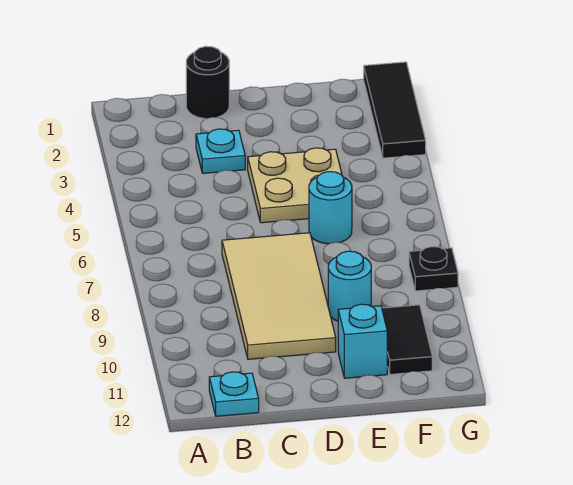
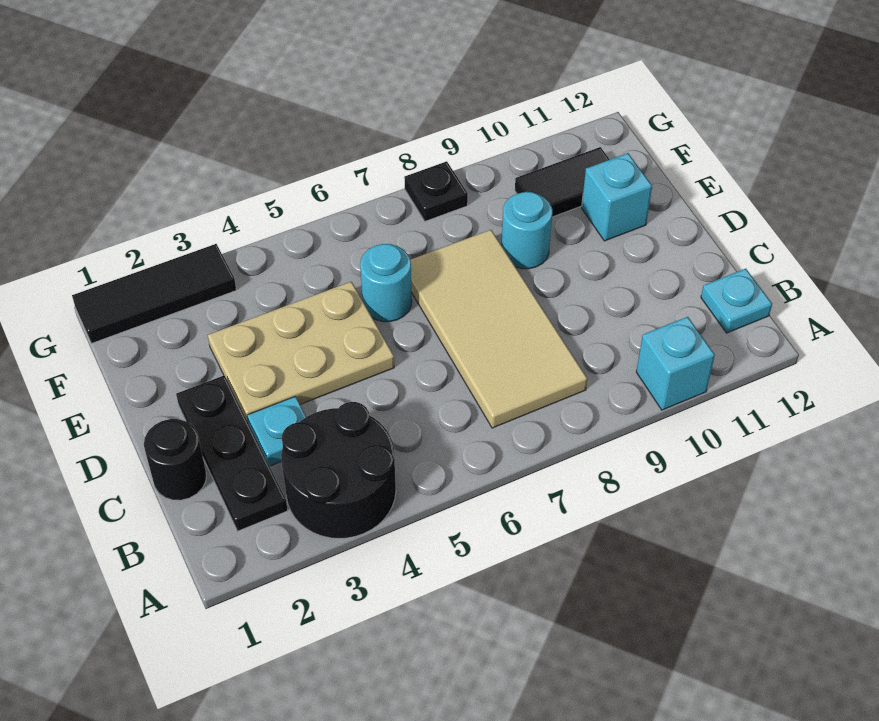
none -> black 2x2 round brick [281,402,396,538]
none -> cyan 1x1 brick [636,317,715,410]
none -> black 1x3 plate [176,375,288,531]
tan 2x4 tile [222,233,336,359] -> tan 2x4 tile turned to [411,230,587,428]
tan 2x2 plate [248,148,342,223] -> tan 2x3 plate [208,282,394,421]

